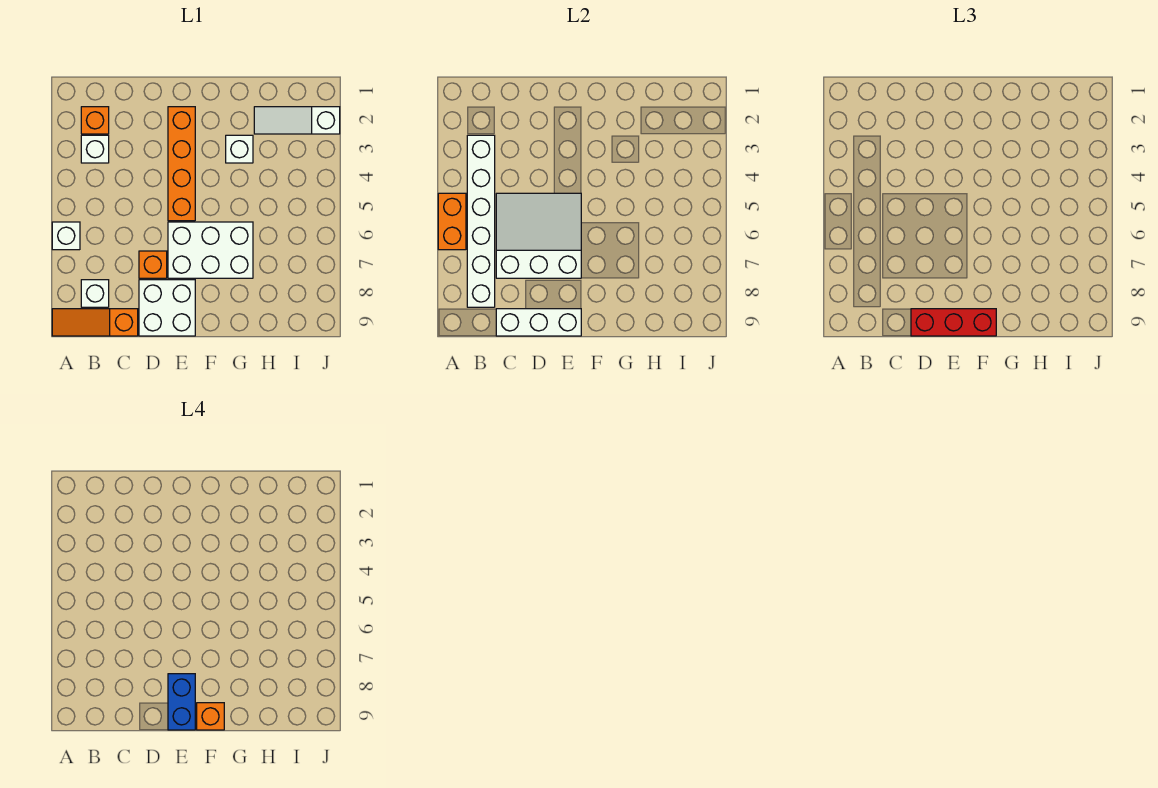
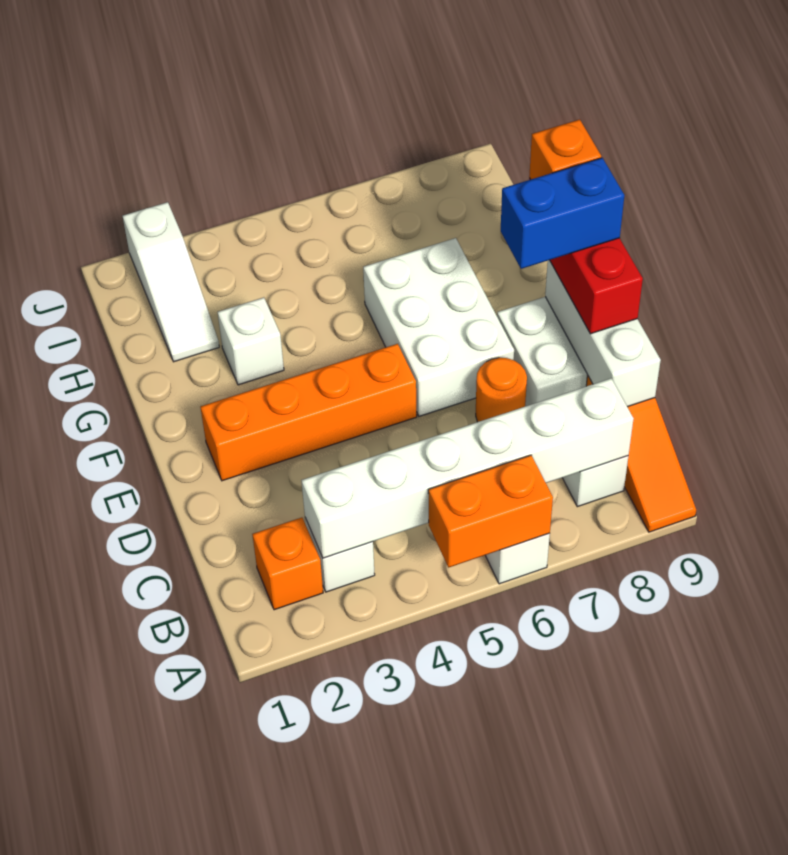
white 3x3 slope [496,193,581,278] -> none
orange 1x1 brick [139,251,167,278] -> orange 1x1 round brick [476,358,527,422]

